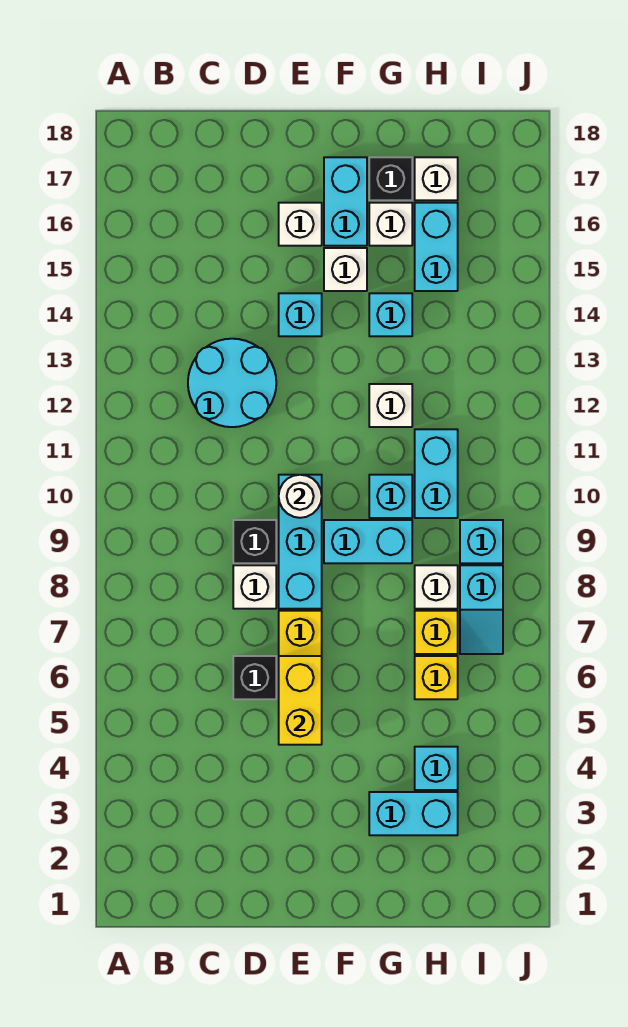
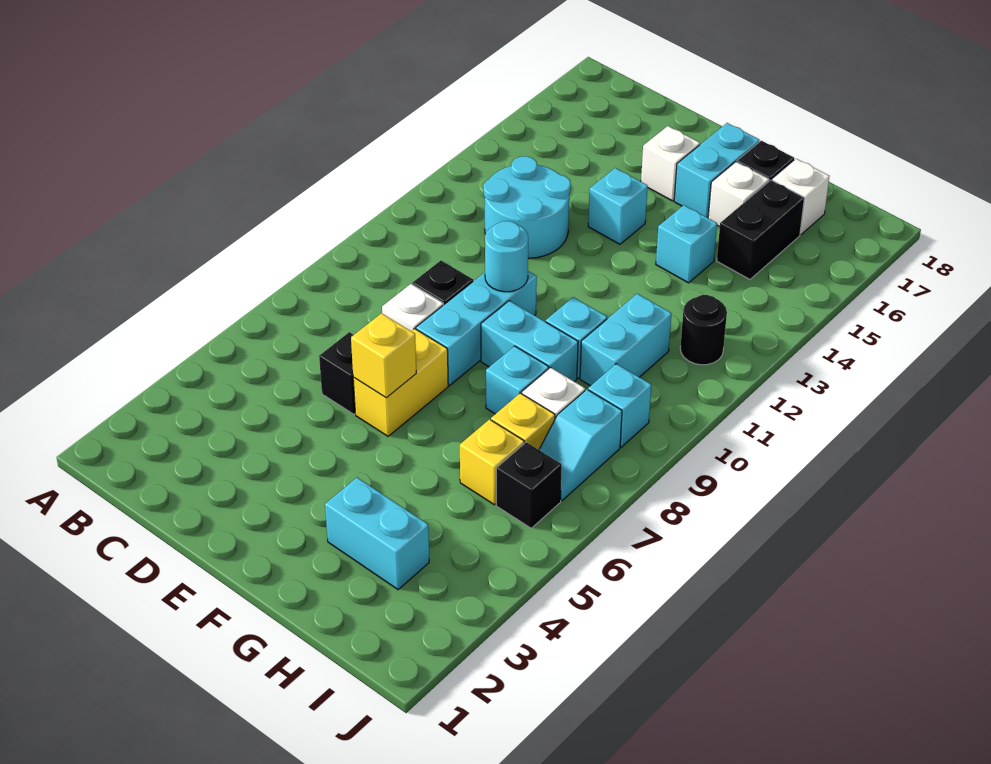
yellow 1x2 brick [279,656,322,745] -> yellow 1x1 brick [351,313,416,398]
white 1x1 round brick [279,475,322,518] -> cyan 1x1 round brick [485,221,528,292]
white 1x1 brick [324,248,367,291] -> none
white 1x1 brick [369,384,412,427] -> none
cyan 1x1 brick [415,747,458,790] -> cyan 1x1 brick moved to [486,346,549,414]
cyan 1x2 brick [415,203,458,291] -> black 1x2 brick [717,180,804,279]
none -> black 1x1 brick [496,442,562,528]
none -> black 1x1 round brick [680,295,727,365]

